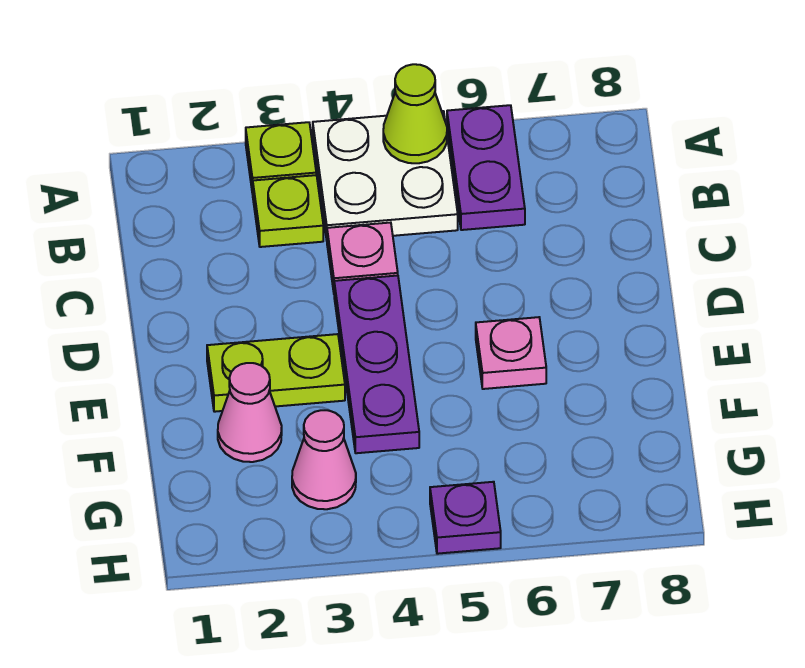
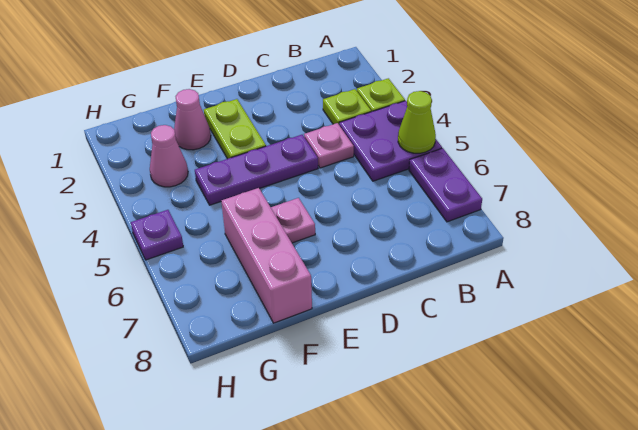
white 2x2 plate [313,111,458,240] -> purple 2x2 plate [339,101,442,181]
purple 1x2 plate [447,105,525,230] -> purple 1x2 plate turned to [409,148,482,222]
none -> pink 1x3 brick [221,188,312,323]

